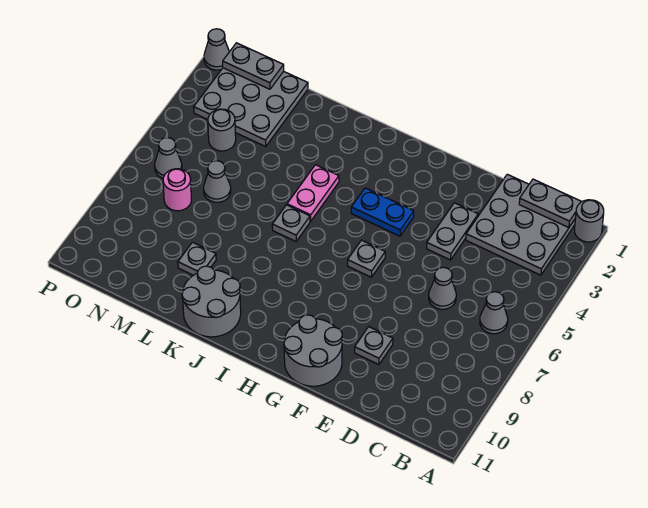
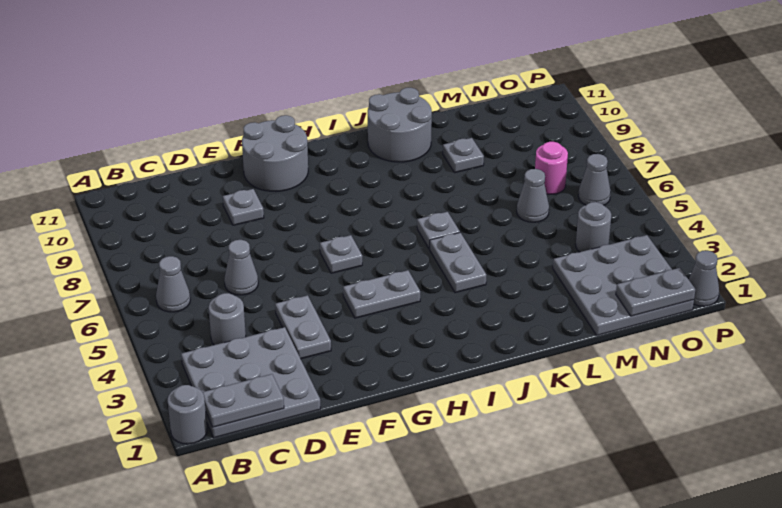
none -> grey 1x1 round brick [209,293,246,345]
blue 1x2 plate [351,188,414,236] -> grey 1x2 plate [343,270,420,318]
pink 1x2 plate [287,165,339,221] -> grey 1x2 plate [430,233,486,293]

